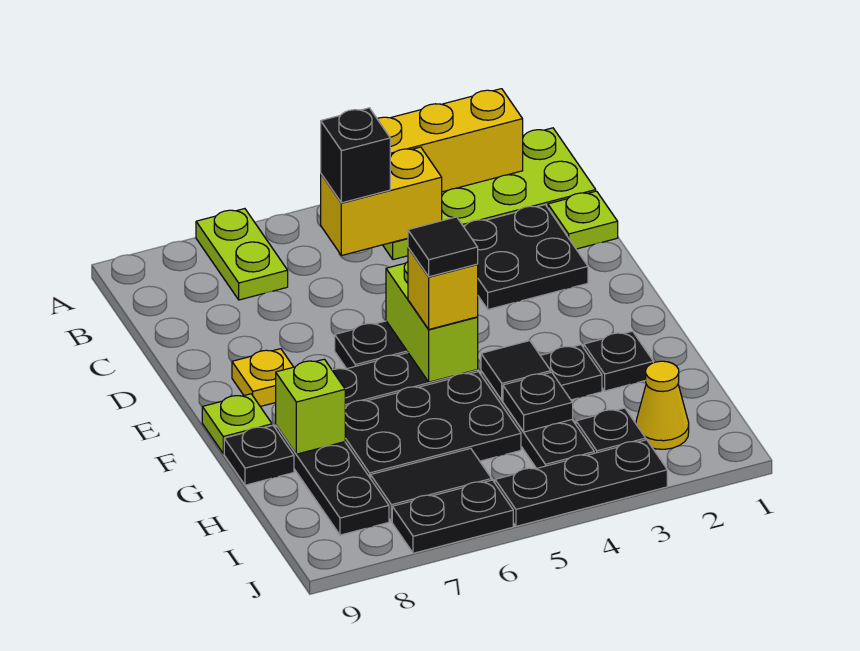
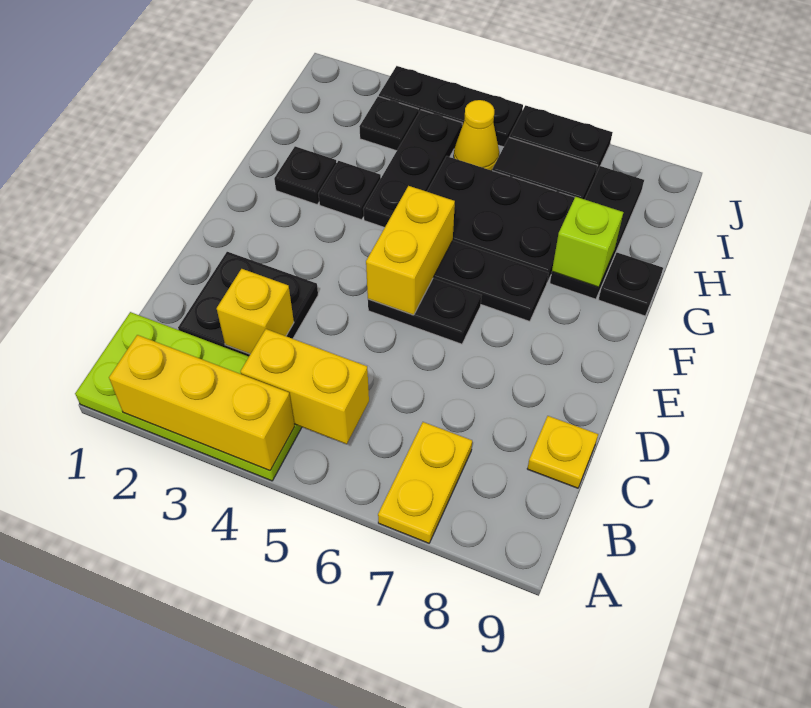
lime 1x2 plate [196,209,288,300] -> yellow 1x2 plate [378,422,472,543]
black 1x1 brick [321,108,390,203] -> none
lime 1x1 plate [548,191,618,249] -> none
lime 1x2 brick [386,262,478,382] -> yellow 1x2 brick [366,186,455,315]
yellow 1x1 plate [232,349,293,407] -> yellow 1x1 plate moved to [527,416,598,488]
yellow 1x1 brick [408,248,478,329] -> yellow 1x1 brick moved to [217,269,294,354]
black 1x1 tile [408,217,478,277] -> none
lime 1x1 plate [202,394,272,454] -> none
black 1x1 tile [481,341,551,400] -> none
black 1x1 plate [503,372,573,432] -> none
yellow 1x1 cone [636,361,689,449] -> yellow 1x1 cone moved to [454,100,499,170]

